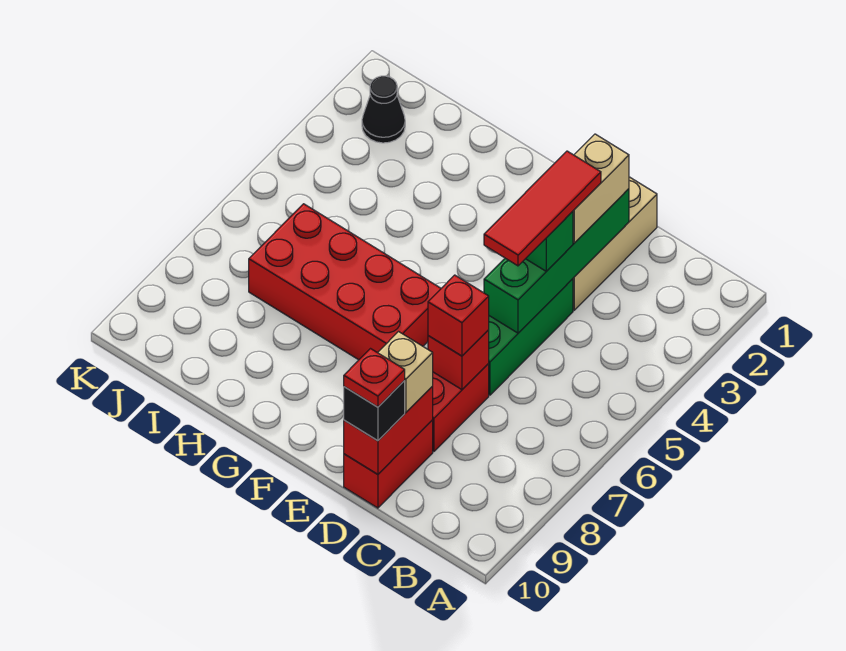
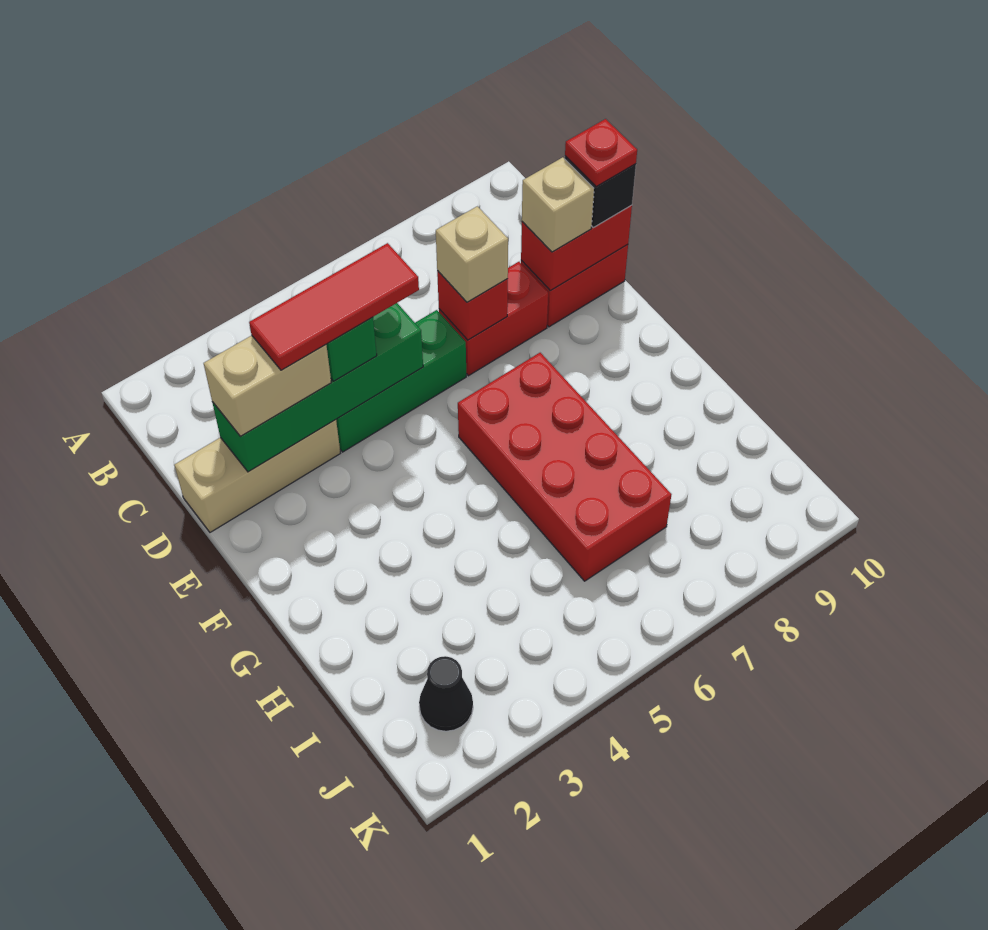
red 1x1 brick [428,275,489,356] -> tan 1x1 brick [436,206,508,302]

